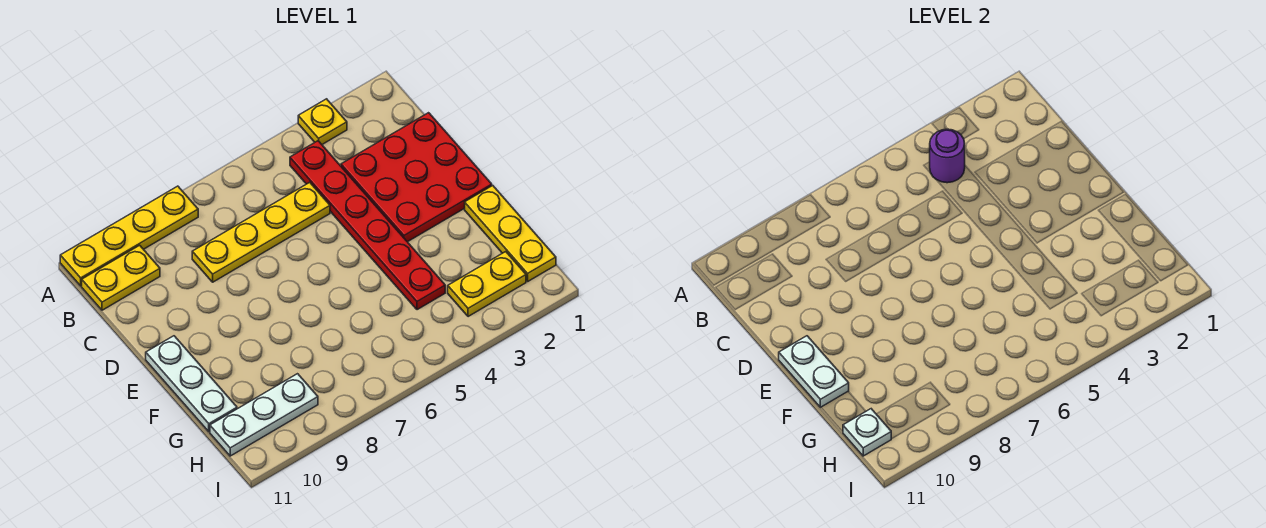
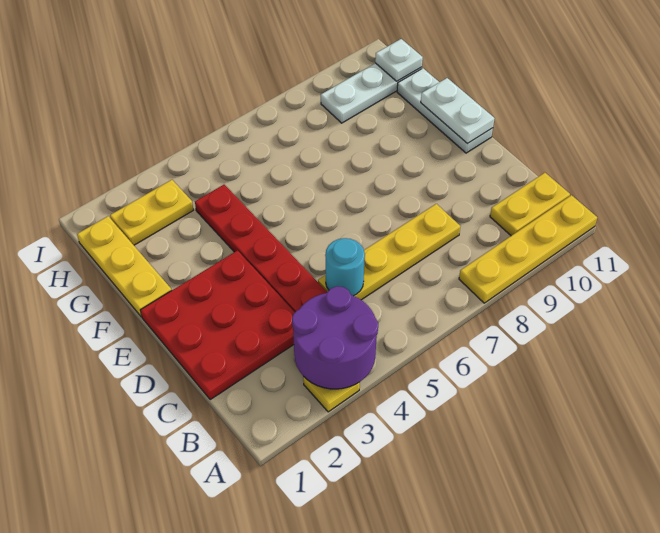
purple 1x1 round brick [930,129,965,183] -> purple 2x2 round brick [292,286,378,389]
none -> cyan 1x1 round brick [325,238,365,296]

